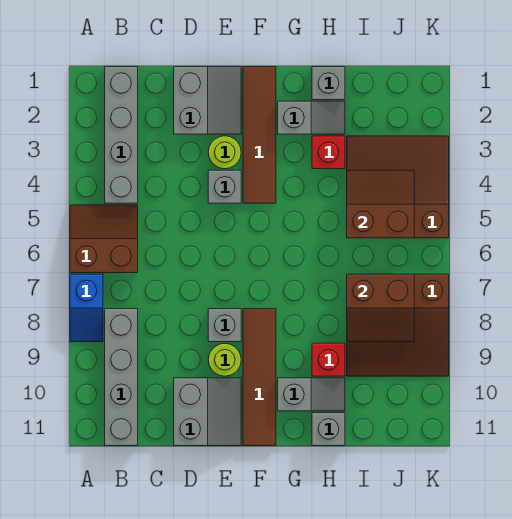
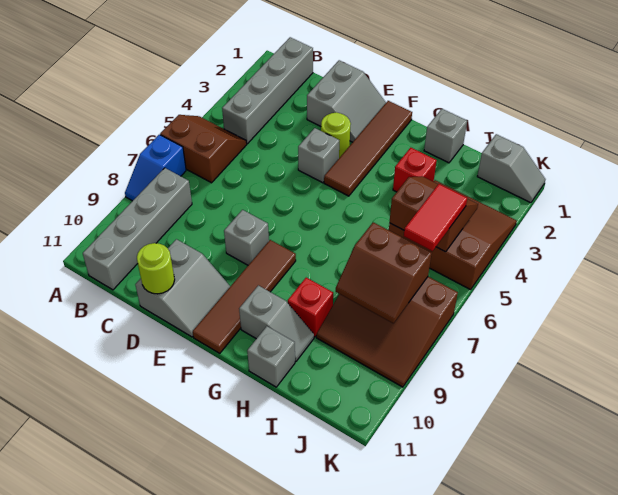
lime 1x1 round brick [208,343,241,376] -> lime 1x1 round brick moved to [137,243,175,294]
grey 1x2 slope [278,101,345,134] -> grey 1x2 slope moved to [477,134,545,203]
none -> red 1x2 tile [404,184,467,251]

